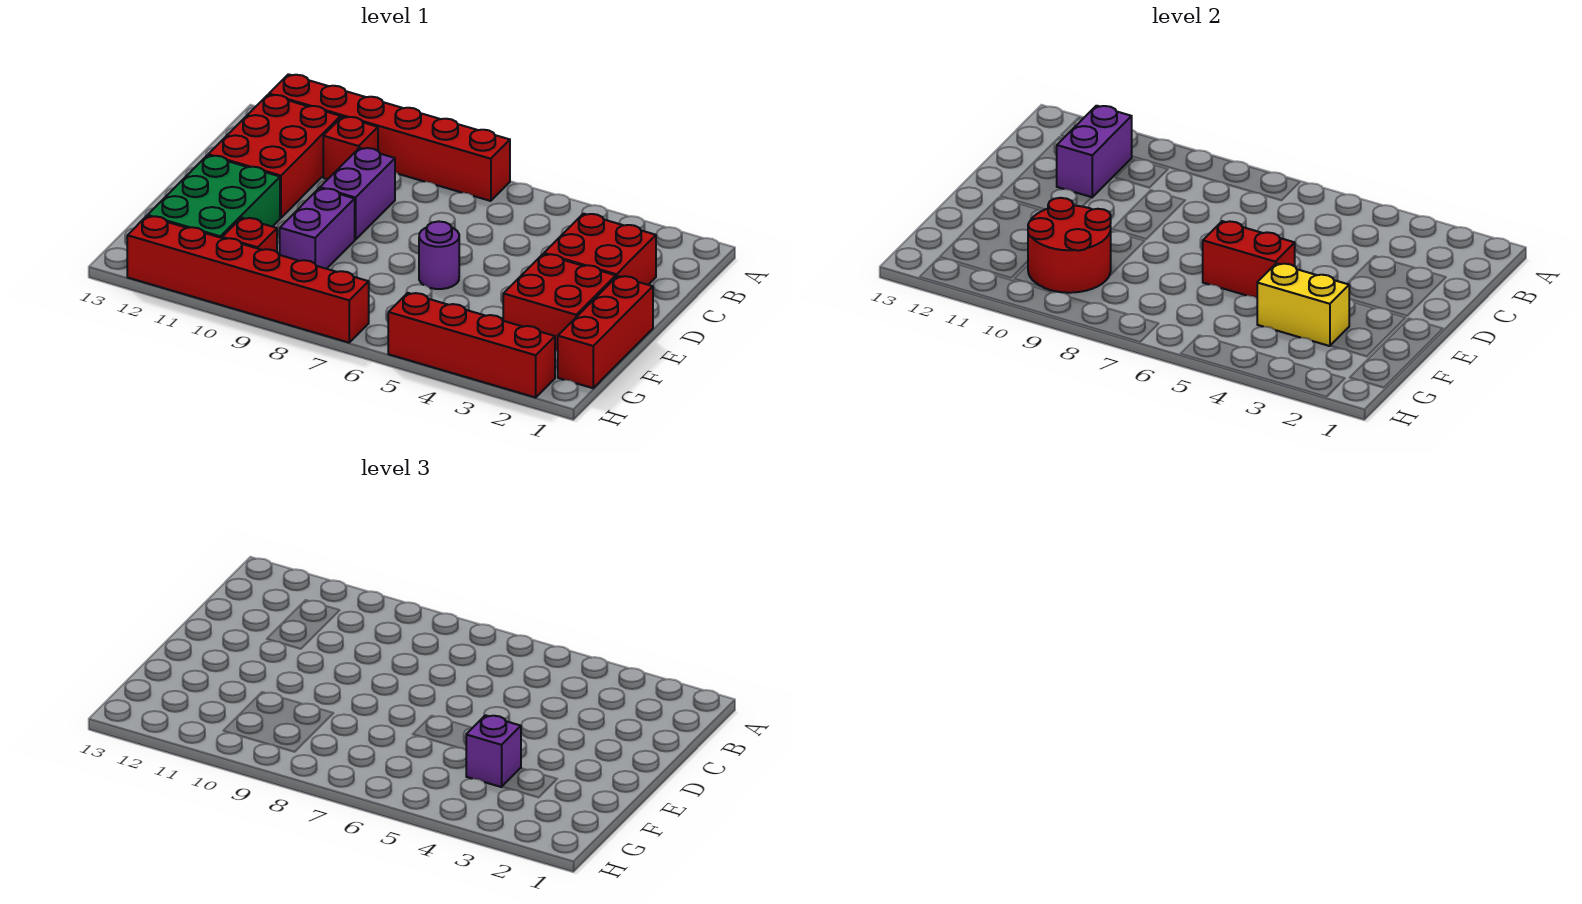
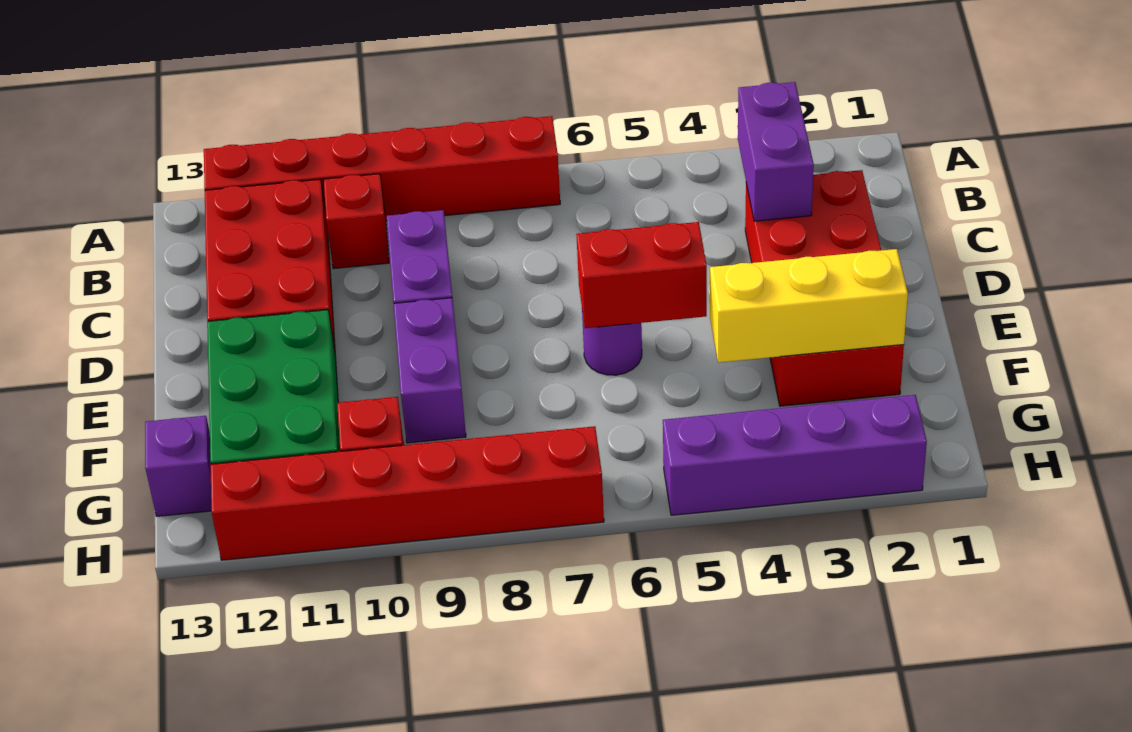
purple 1x2 brick [1057,106,1132,197] -> purple 1x2 brick moved to [738,82,814,221]
red 1x3 brick [558,276,653,388] -> none
yellow 1x2 brick [1257,263,1349,346] -> yellow 1x3 brick [710,249,908,363]
purple 1x1 brick [466,715,521,787] -> purple 1x1 brick moved to [145,416,211,516]
red 2x2 round brick [1028,198,1111,293] -> none
red 1x4 brick [388,293,555,397] -> purple 1x4 brick [663,395,927,515]

